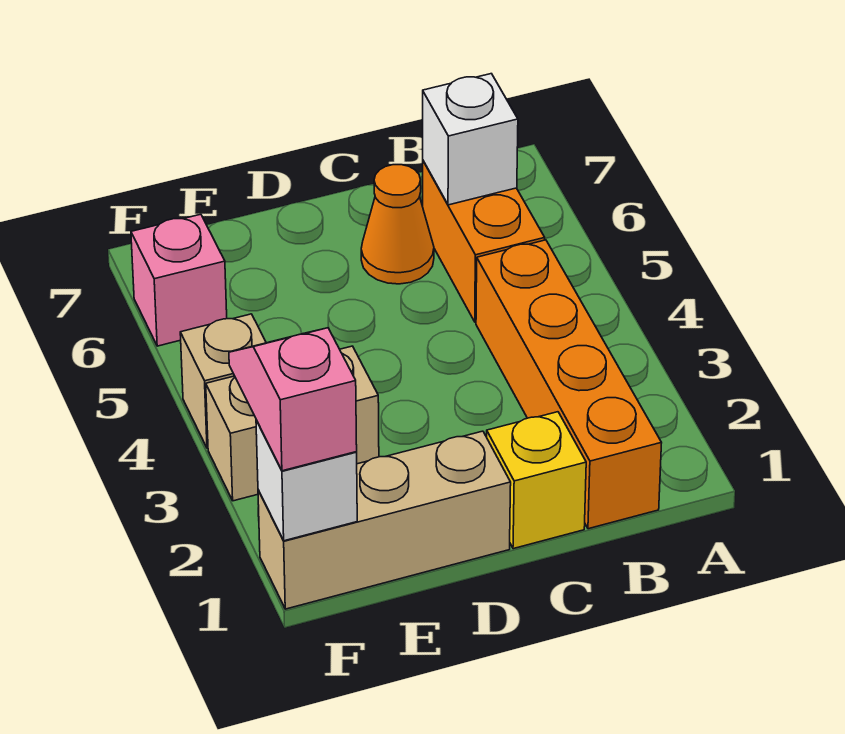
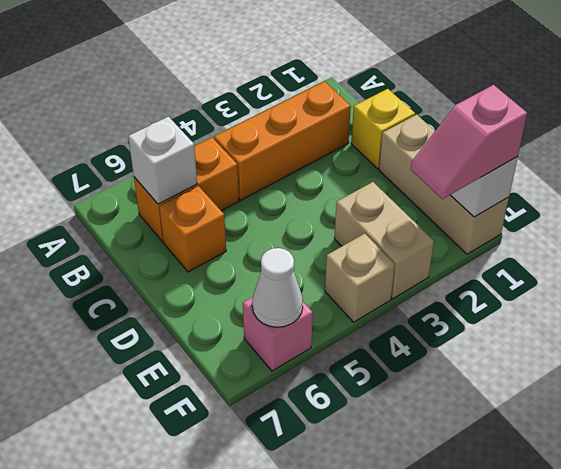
orange 1x4 brick [476,240,661,529] -> orange 1x3 brick [214,82,351,200]
orange 1x1 cone [361,165,434,284] -> orange 1x1 brick [159,186,226,272]
none -> white 1x1 cone [252,248,303,327]

